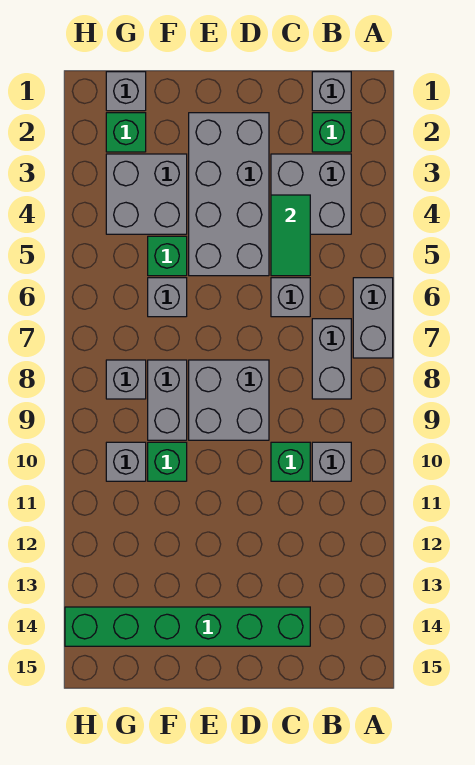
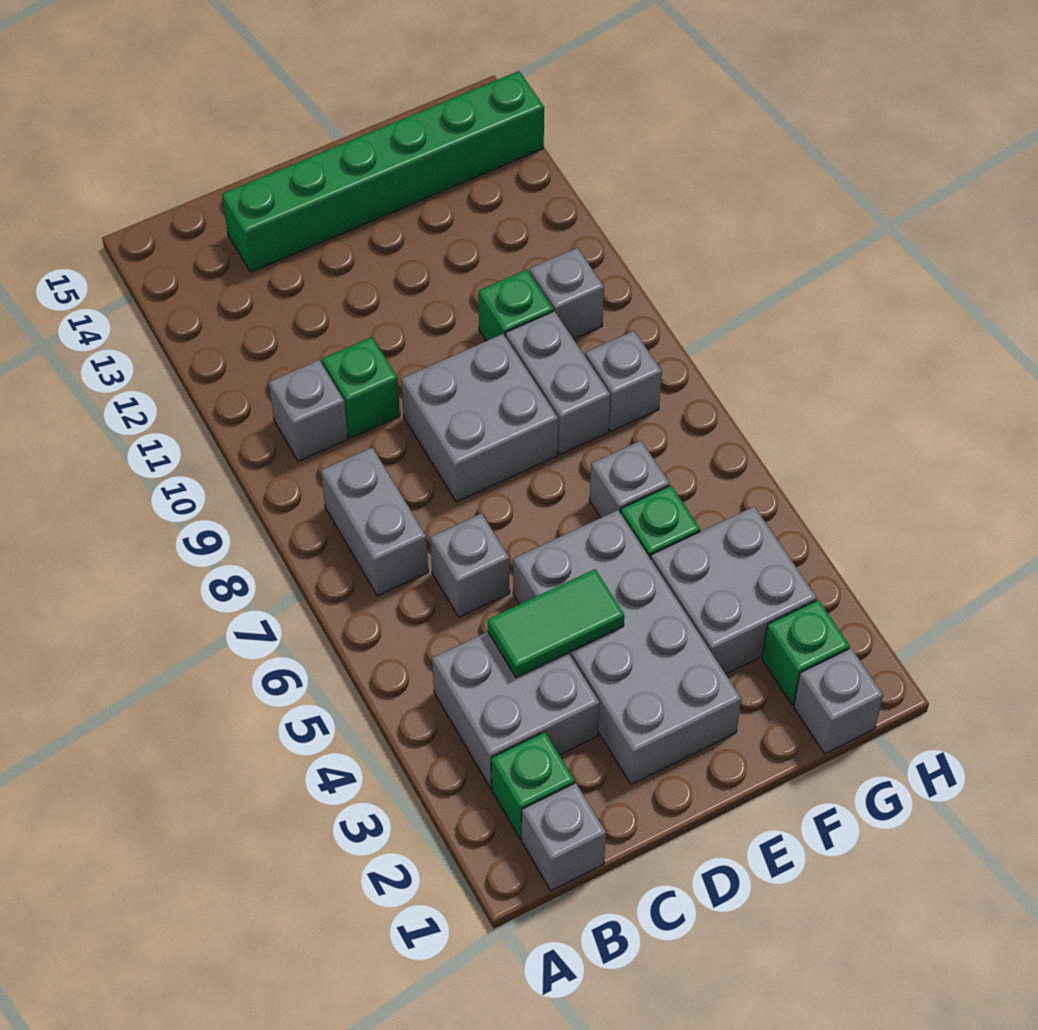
grey 1x2 brick [353,278,393,358] -> none
green 1x2 tile [271,195,310,276] -> green 1x2 tile turned to [488,569,624,678]

